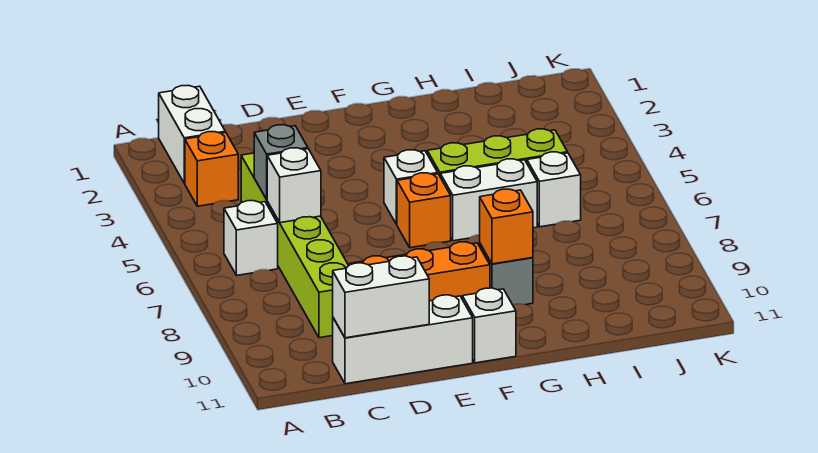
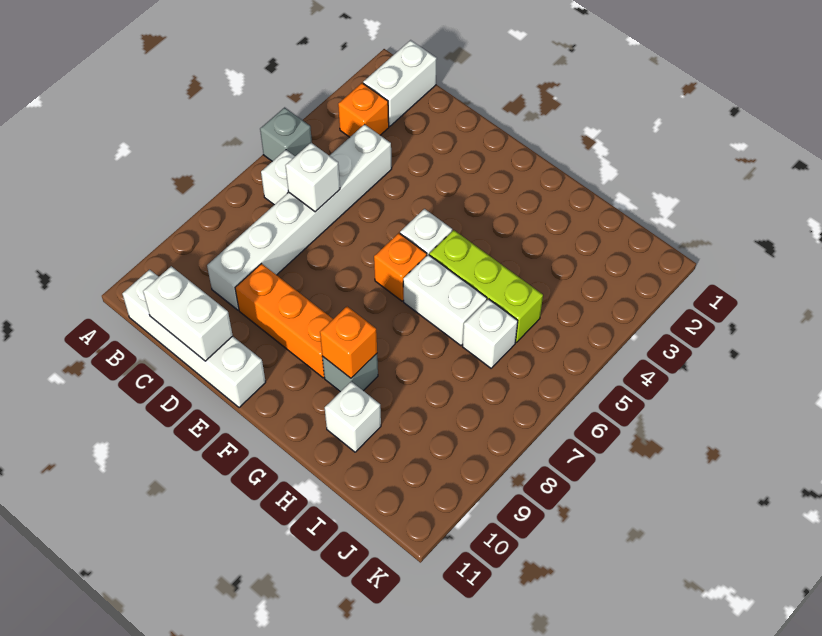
lime 1x6 brick [241,153,349,338] -> white 1x6 brick [207,124,392,310]
grey 1x1 brick [254,125,308,199] -> grey 1x1 brick moved to [260,107,312,161]
white 1x3 brick [333,295,473,384] -> white 1x4 brick [122,270,266,408]
white 1x1 brick [462,288,516,363] -> white 1x1 brick moved to [325,382,381,452]

